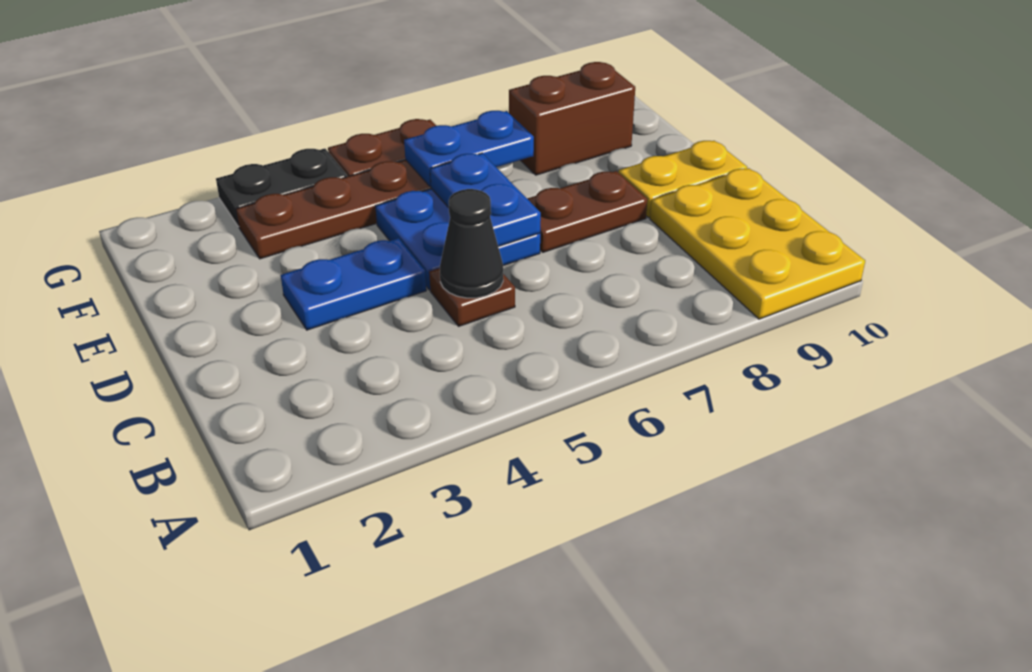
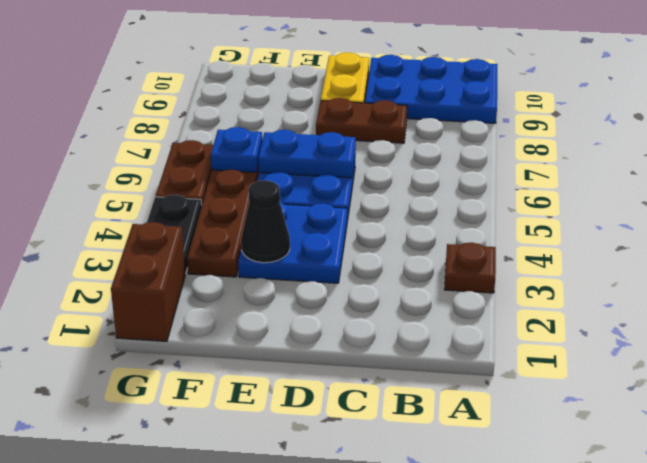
yellow 2x3 plate [650,168,865,319] -> blue 2x3 plate [365,55,498,123]
brown 1x1 plate [429,268,515,326] -> brown 1x1 plate moved to [444,242,496,293]
black 1x1 cone [440,189,503,298] -> black 1x1 cone moved to [241,180,290,263]
blue 1x2 plate [281,238,426,330] -> blue 2x2 plate [238,202,347,283]
brown 1x2 plate [527,171,647,252] -> brown 1x2 plate turned to [316,98,407,143]
blue 1x2 plate [404,111,534,187] -> blue 1x1 plate [211,127,262,172]
brown 1x2 brick [509,62,635,175] -> brown 1x2 brick moved to [111,222,185,341]

